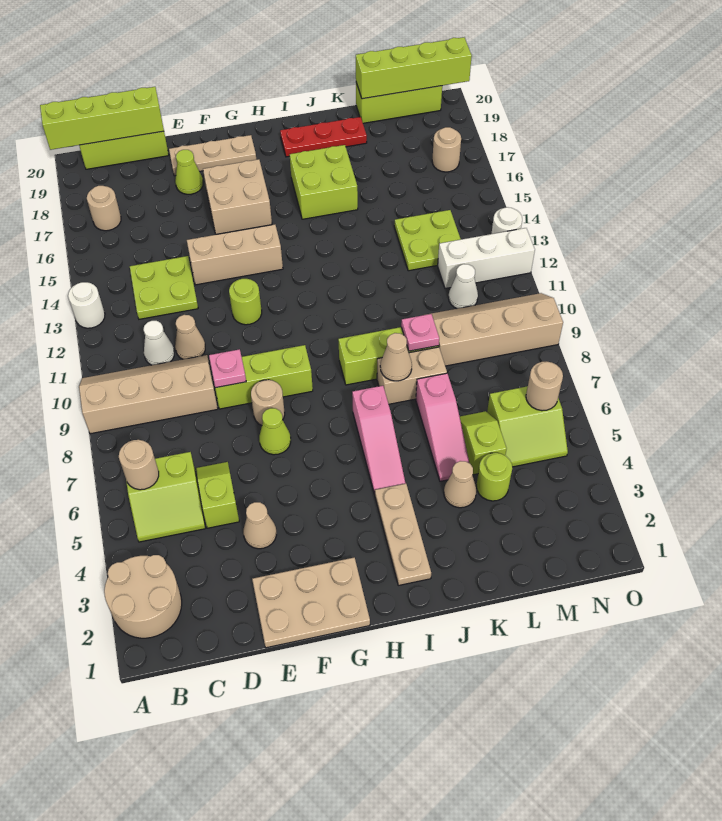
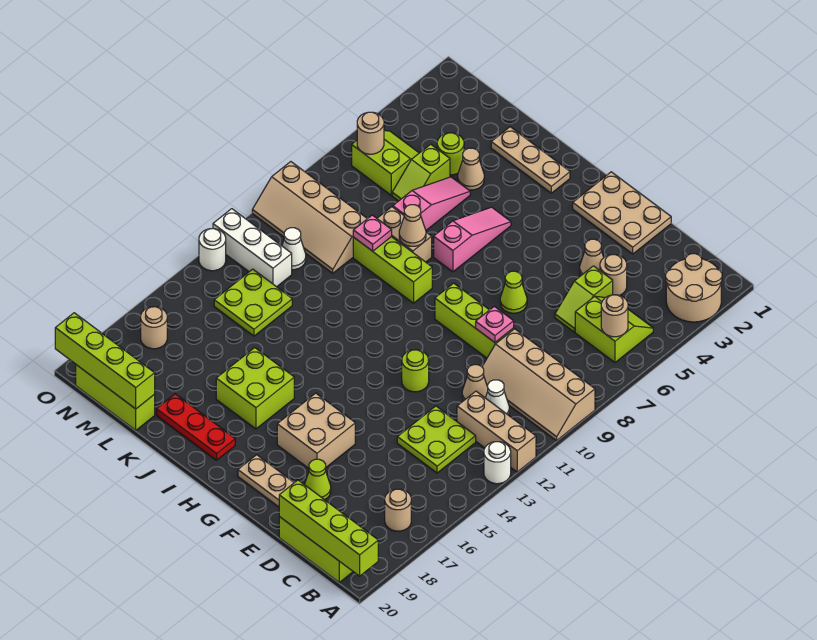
tan 1x3 brick [187,225,283,285] -> tan 1x3 brick moved to [457,391,536,472]
tan 1x1 round brick [251,380,285,426] -> tan 1x1 round brick moved to [600,255,627,295]
tan 1x3 plate [375,484,431,585] -> tan 1x3 plate turned to [491,127,570,193]

